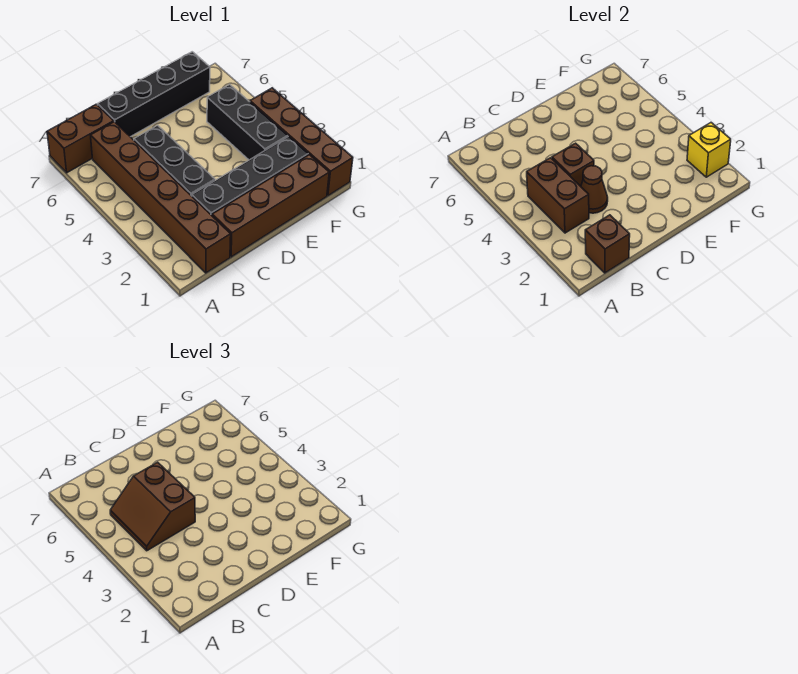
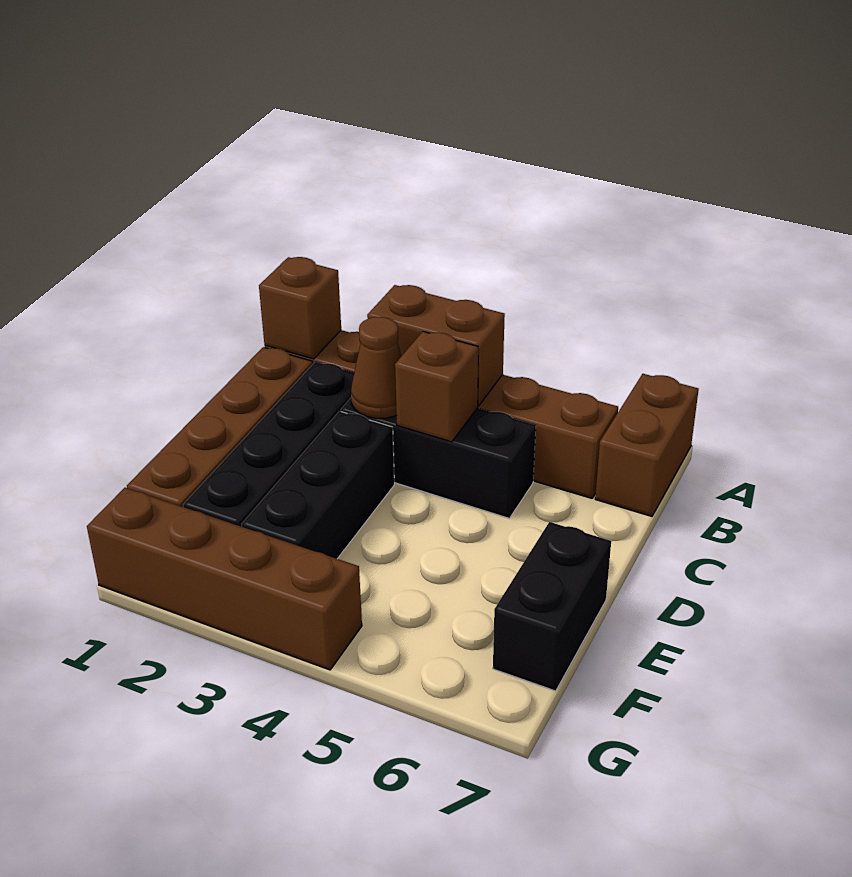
brown 2x2 slope [110,462,195,551] -> none
black 1x4 brick [98,52,210,137] -> black 1x2 brick [493,522,611,691]
black 1x3 brick [207,84,288,160] -> black 1x3 brick turned to [241,411,394,559]
yellow 1x1 brick [687,123,731,177] -> none

